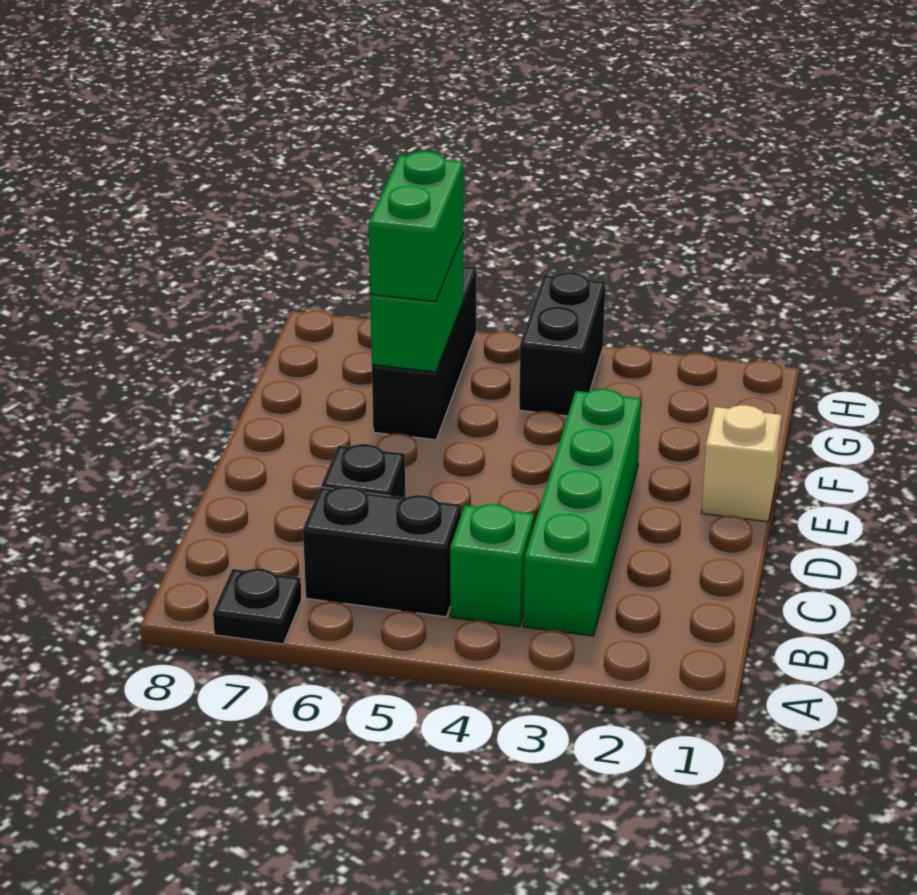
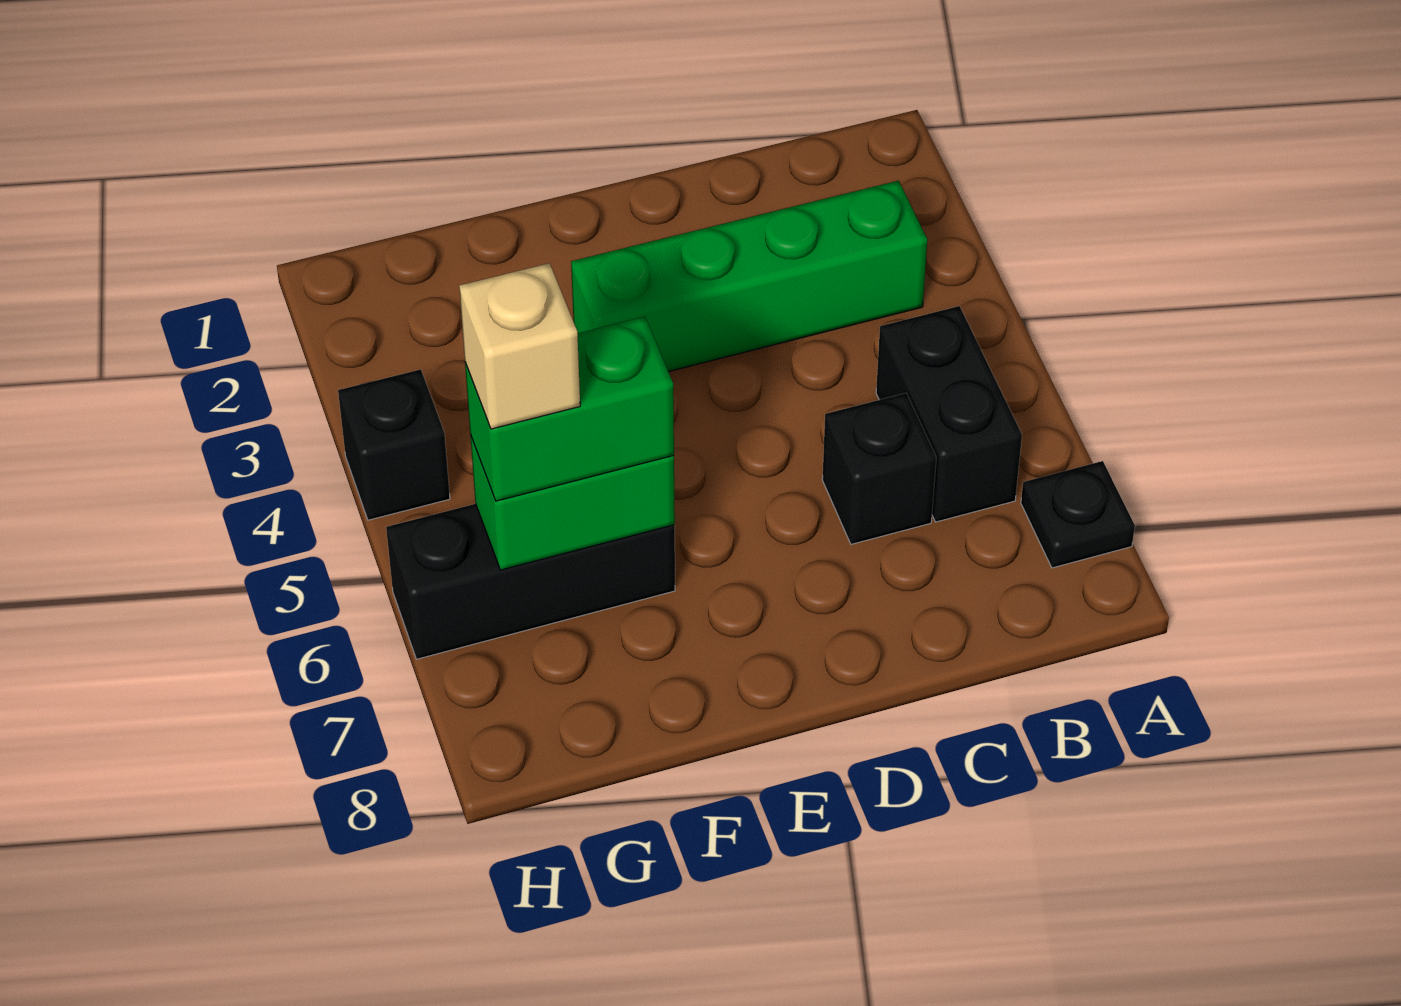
green 1x1 brick [450,504,534,626] -> none
tan 1x1 brick [701,405,782,522] -> tan 1x1 brick moved to [459,263,580,429]
black 1x2 brick [519,272,606,416] -> black 1x1 brick [338,369,450,520]

